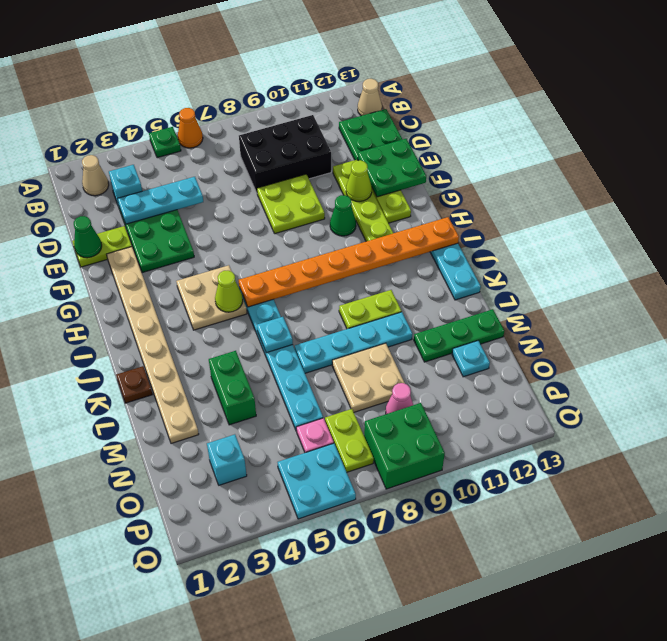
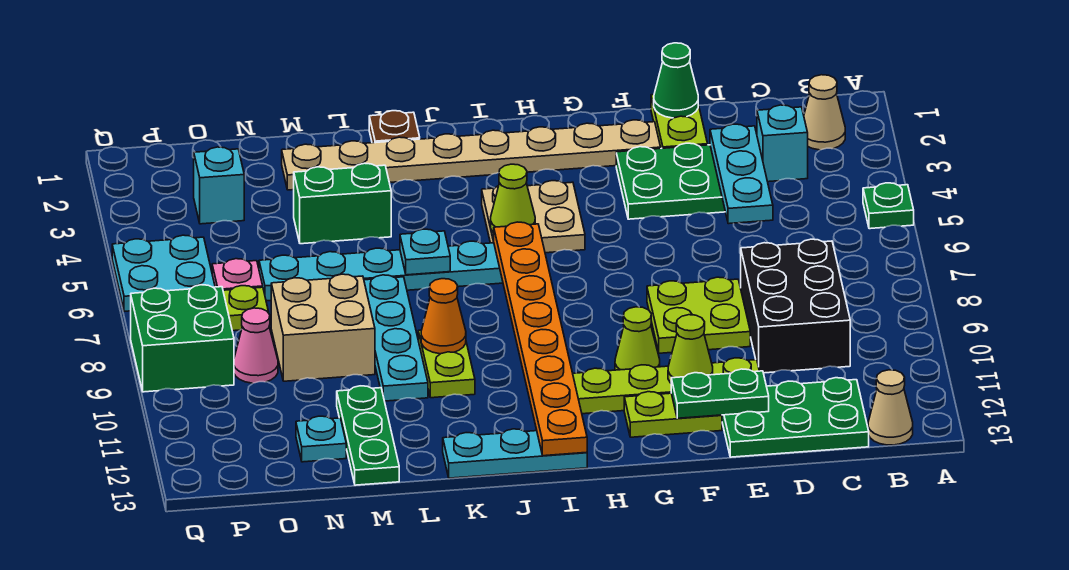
orange 1x1 cone [178,108,203,148] -> orange 1x1 cone moved to [421,279,466,354]
green 2x2 plate [358,139,426,197] -> green 1x2 plate [671,369,769,418]
green 1x1 cone [330,195,356,236] -> lime 1x1 cone [615,307,660,370]
tan 2x2 plate [332,343,405,412] -> tan 2x2 brick [271,274,375,381]

